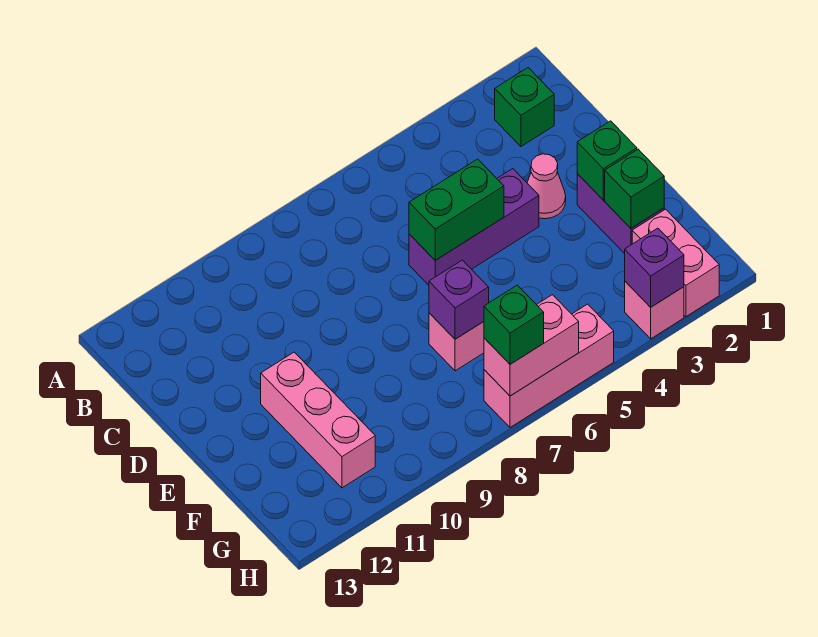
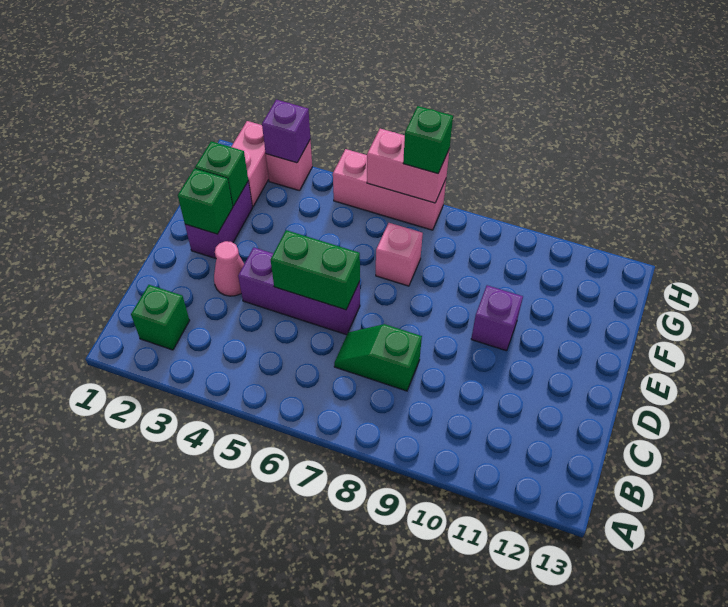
none -> green 1x2 slope [334,324,422,391]
pink 1x3 brick [261,352,375,488] -> none
purple 1x1 brick [429,260,489,339] -> purple 1x1 brick moved to [471,285,523,351]

